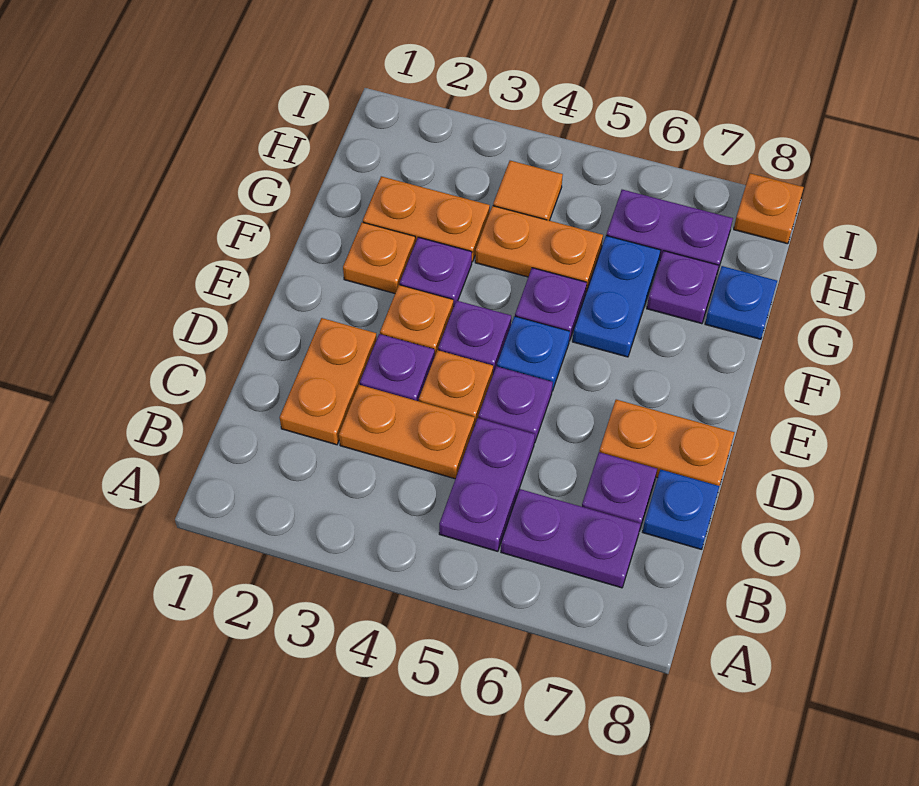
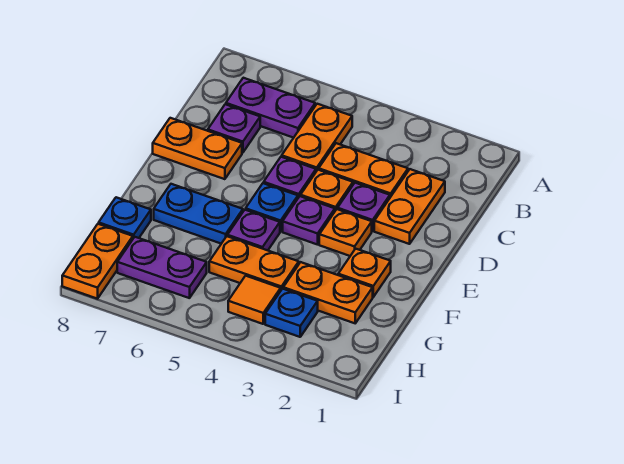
purple 1x2 plate [439,418,535,551] -> orange 1x2 plate [282,104,352,171]
blue 1x1 plate [643,470,719,549] -> blue 1x1 plate moved to [265,289,318,337]
purple 1x1 plate [400,237,472,307] -> none
blue 1x2 plate [573,236,661,357] -> blue 1x2 plate turned to [154,184,243,244]
purple 1x1 plate [647,251,719,324] -> none
orange 1x1 plate [734,173,804,244] -> orange 1x2 plate [62,224,133,299]

